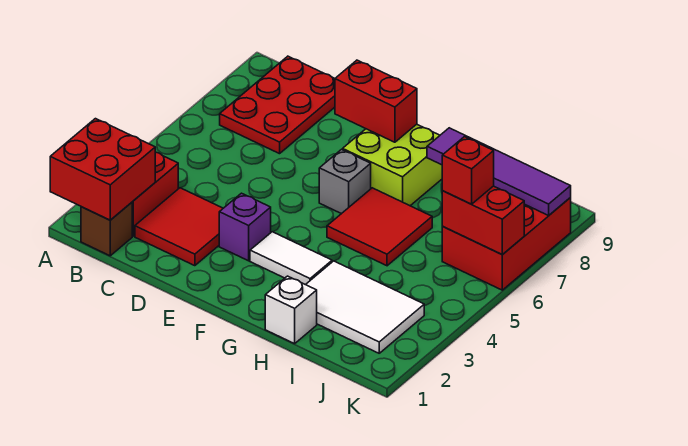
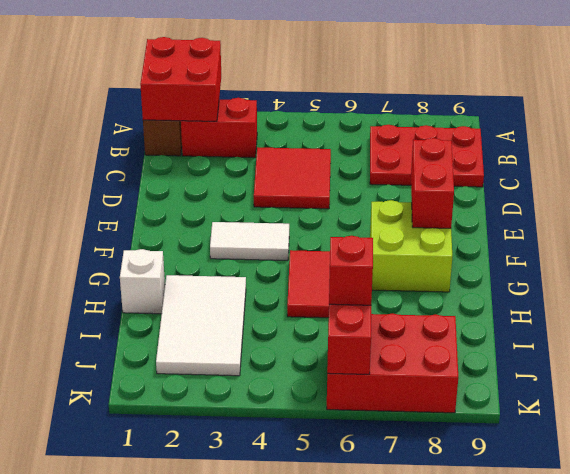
red 2x2 tile [135,188,223,266] -> red 2x2 tile moved to [254,147,331,209]
purple 1x1 brick [219,193,271,261] -> none
white 1x2 tile [250,232,332,285] -> white 1x2 tile turned to [210,222,289,261]
grey 1x1 brick [319,150,371,214] -> none
purple 1x4 tile [427,128,571,216] -> none

